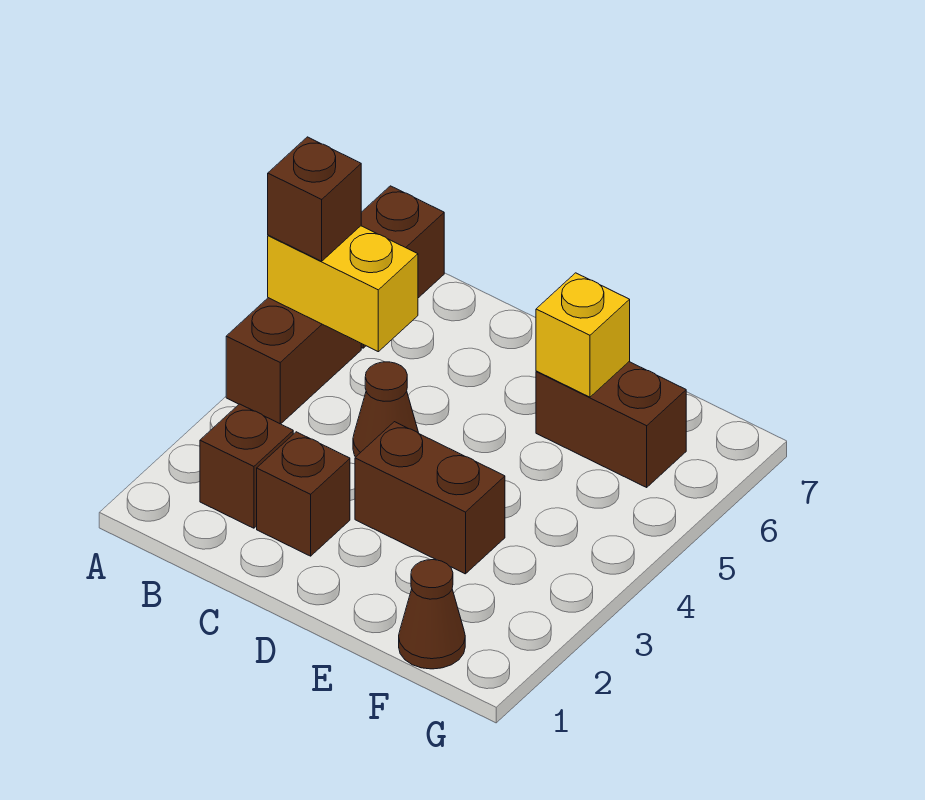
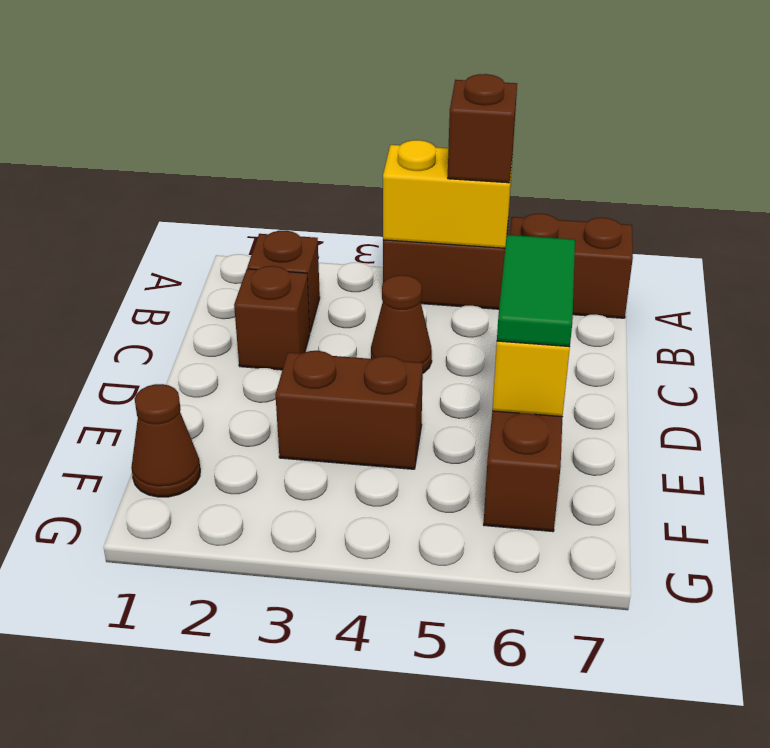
yellow 1x2 brick [268,226,418,352] -> yellow 1x2 brick turned to [383,140,513,248]
brown 1x2 brick [355,422,505,574] -> brown 1x2 brick turned to [275,351,423,469]
none -> green 1x2 tile [497,235,575,347]

